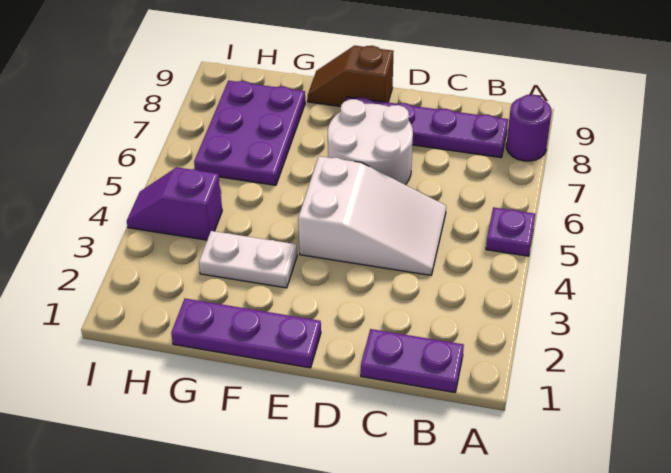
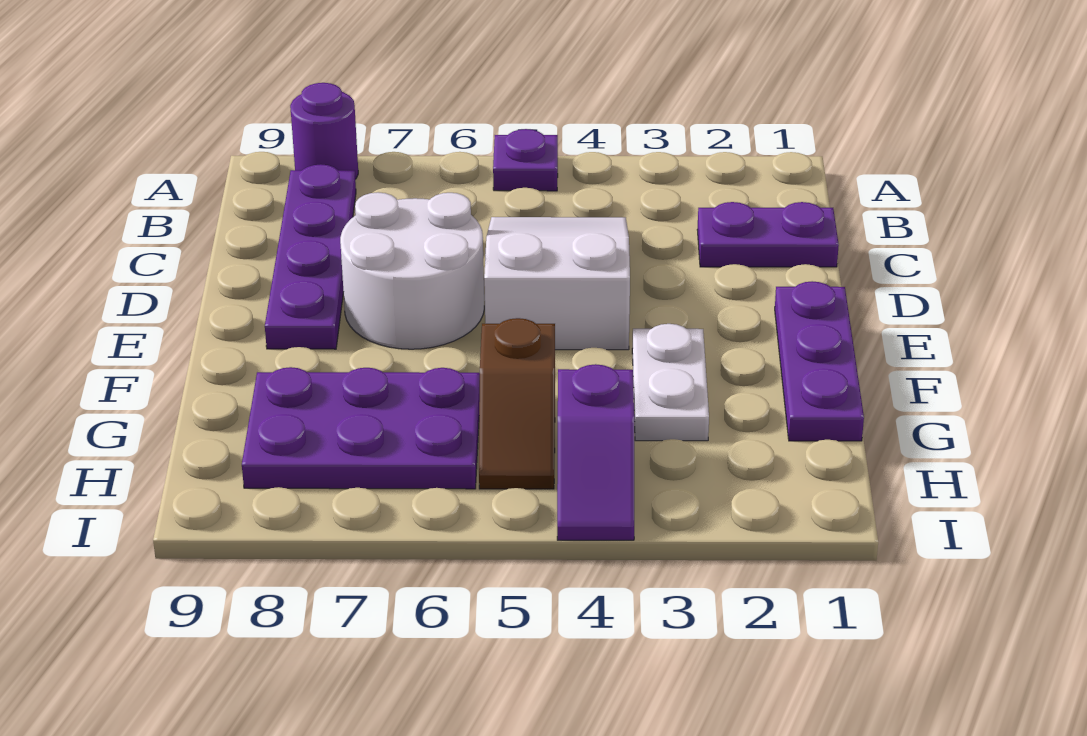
purple 1x2 plate [361,329,464,393] -> purple 1x2 plate turned to [697,202,839,267]
brown 1x2 slope [308,46,394,107] -> brown 1x2 slope moved to [479,318,555,489]

